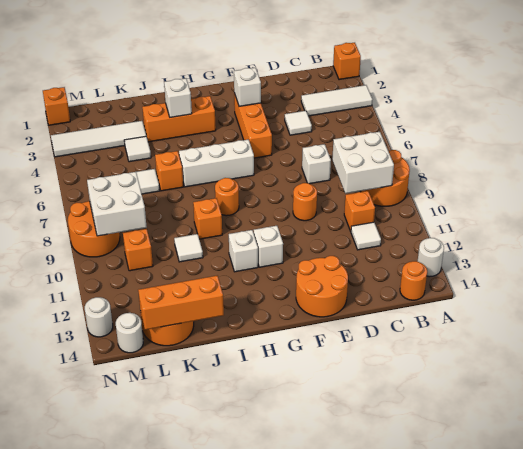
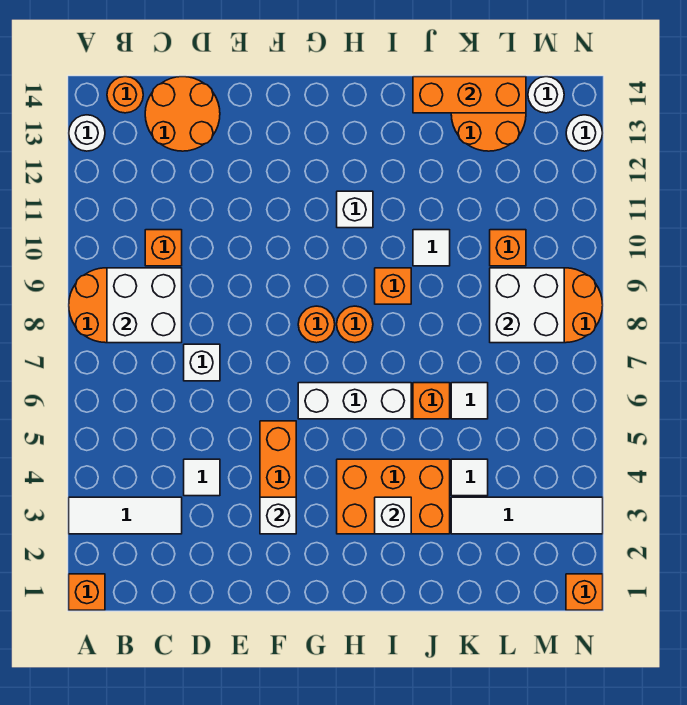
white 1x1 tile [351,222,381,250] -> none
orange 1x1 round brick [293,183,317,221] -> orange 1x1 round brick moved to [298,306,335,343]
orange 2x2 round brick [296,256,348,317] -> orange 2x2 round brick moved to [145,77,220,151]
white 1x1 brick [254,226,283,267] -> none
orange 1x3 brick [142,96,216,142] -> orange 2x3 brick [337,459,450,534]

